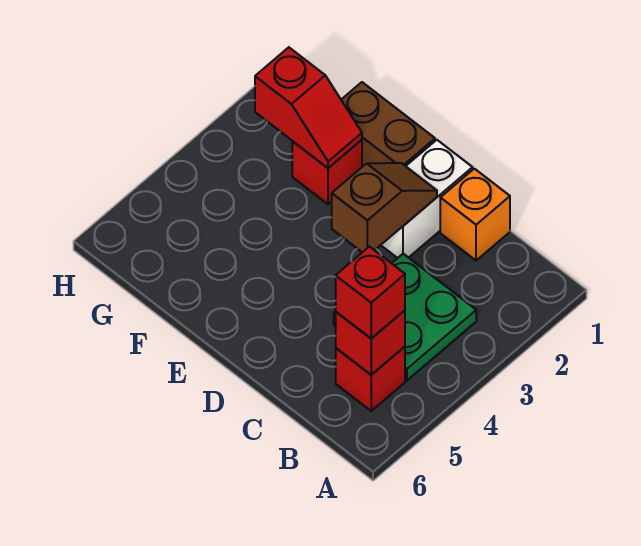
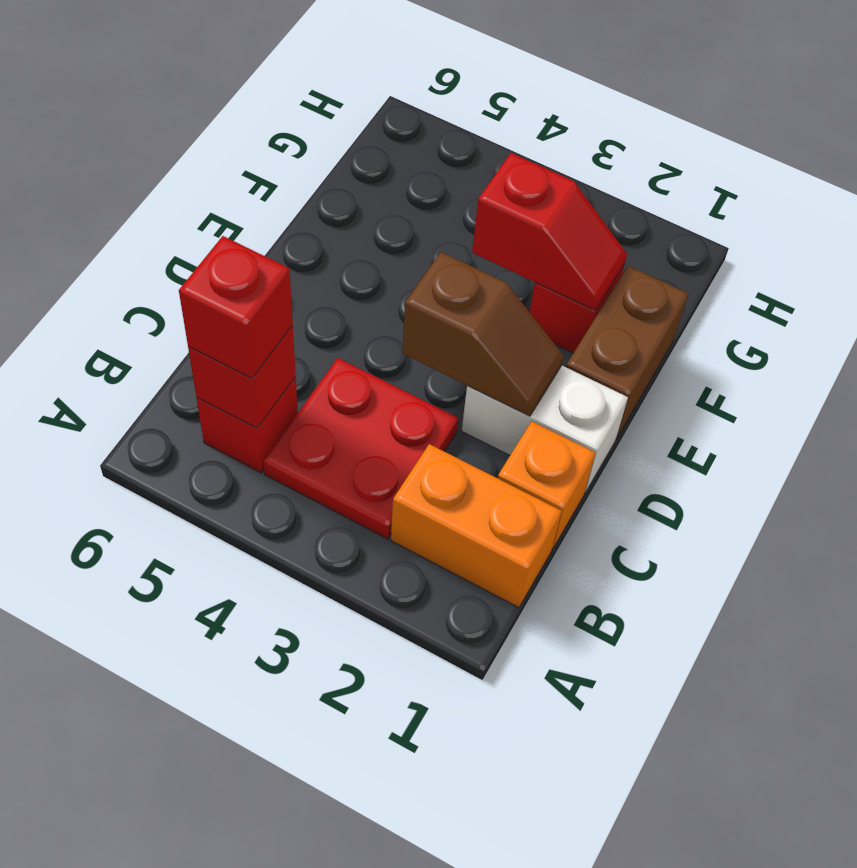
none -> orange 1x2 brick [391,444,562,608]
green 2x2 plate [334,254,476,381] -> red 2x2 plate [264,358,458,539]
red 1x2 slope [255,47,362,168] -> red 1x2 slope turned to [472,153,627,310]

